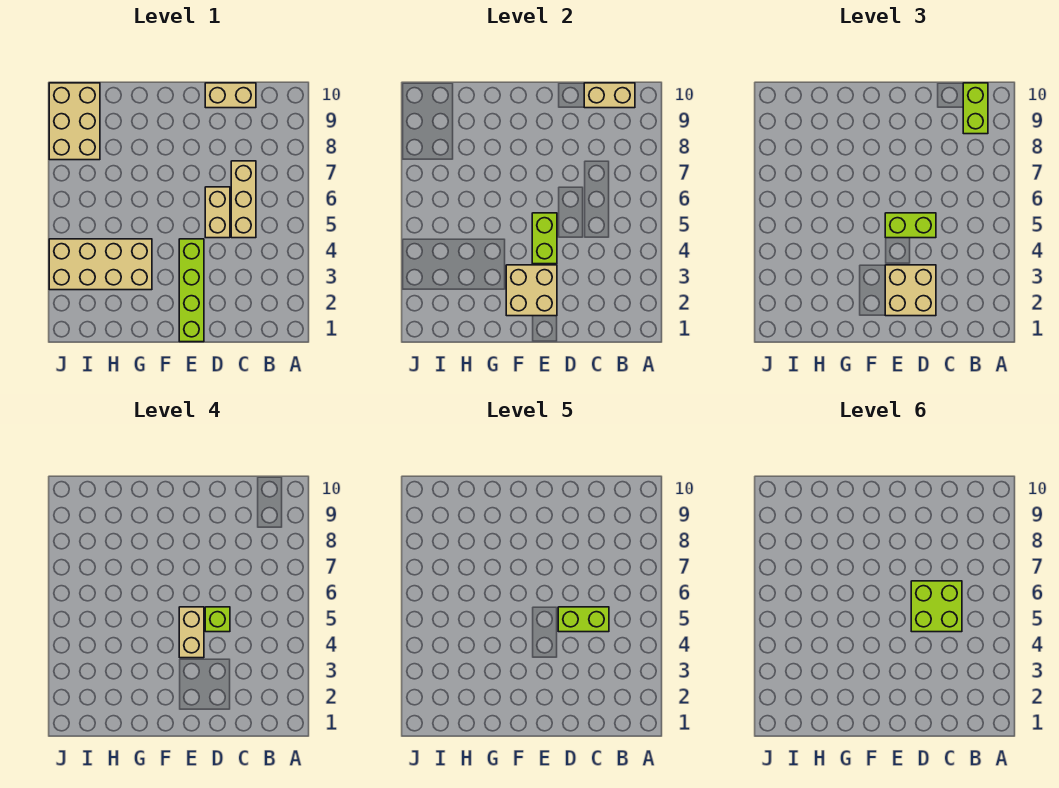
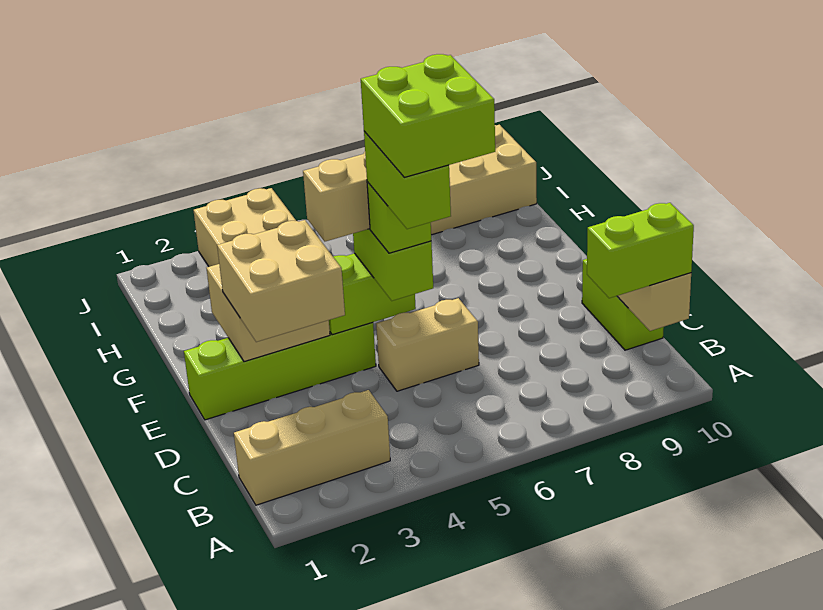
tan 1x3 brick [231,161,256,238] -> tan 1x3 brick moved to [234,390,390,505]
tan 1x2 brick [205,83,256,108] -> lime 1x2 brick [582,259,664,350]

